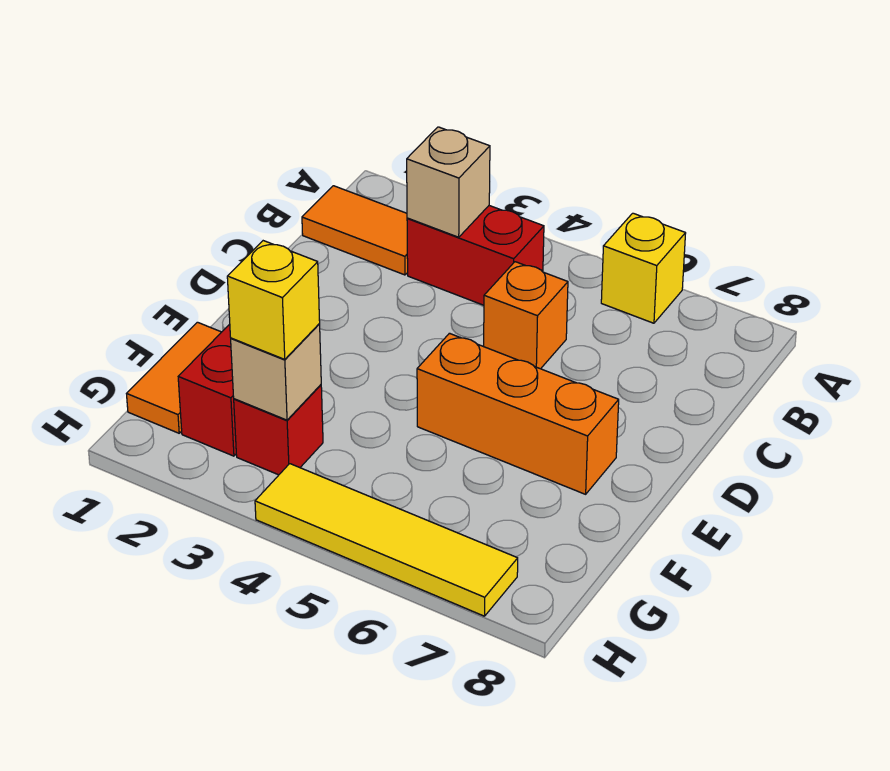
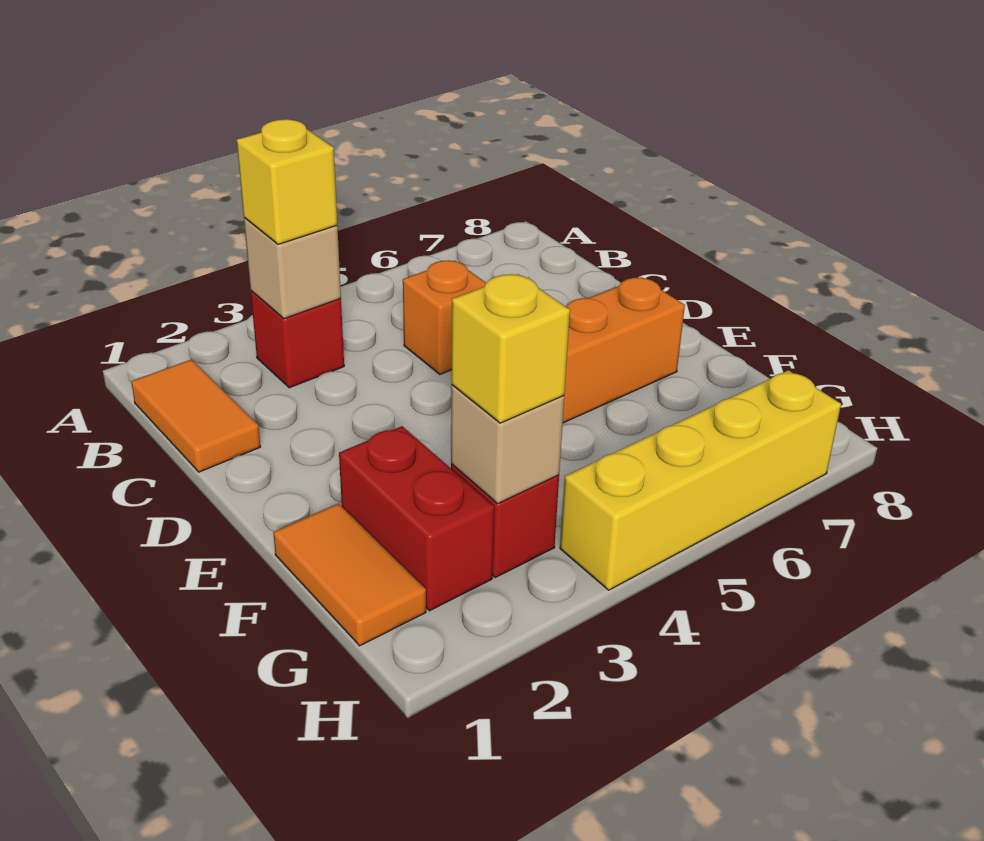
yellow 1x1 brick [601,213,686,323] -> yellow 1x1 brick moved to [237,119,337,244]
orange 1x2 tile [302,186,408,275] -> orange 1x2 tile turned to [131,359,260,472]
red 1x2 brick [407,206,544,305] -> red 1x1 brick [251,291,344,388]
yellow 1x4 tile [255,464,518,616] -> yellow 1x4 brick [560,370,841,590]

